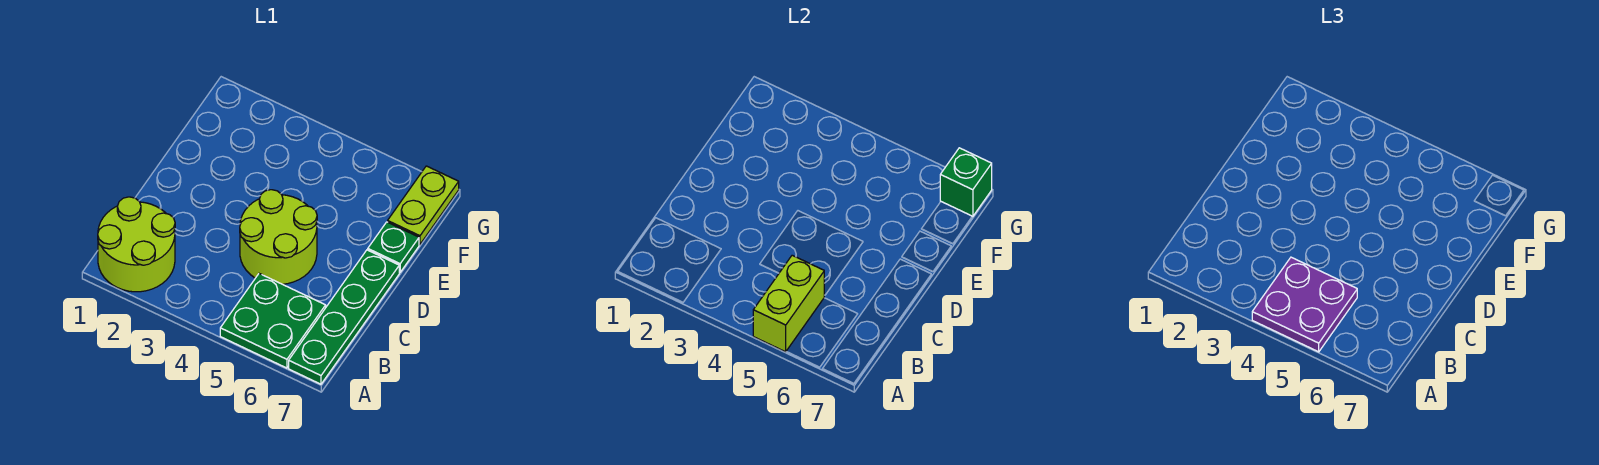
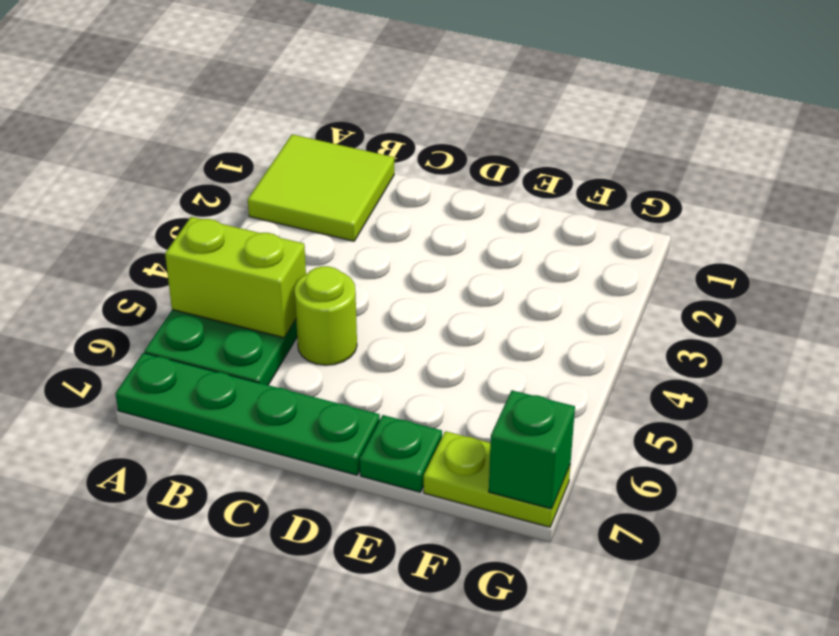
lime 2x2 round brick [98,197,175,292] -> lime 2x2 tile [248,134,394,241]
purple 2x2 plate [1252,257,1357,352] -> none
lime 2x2 round brick [240,190,317,284] -> lime 1x1 round brick [294,266,357,365]

